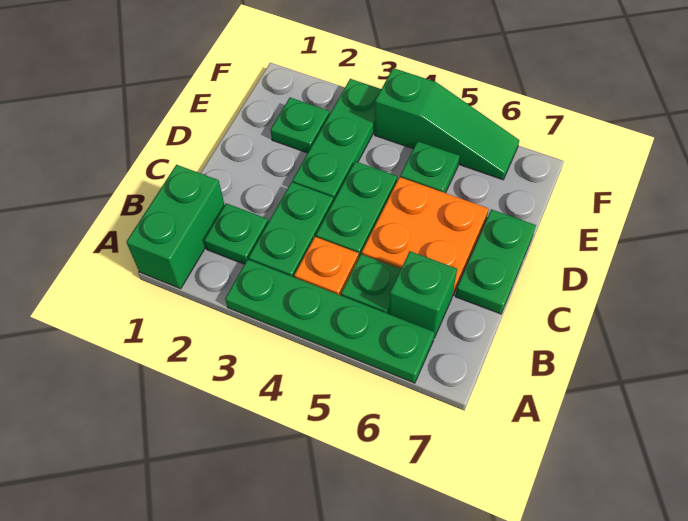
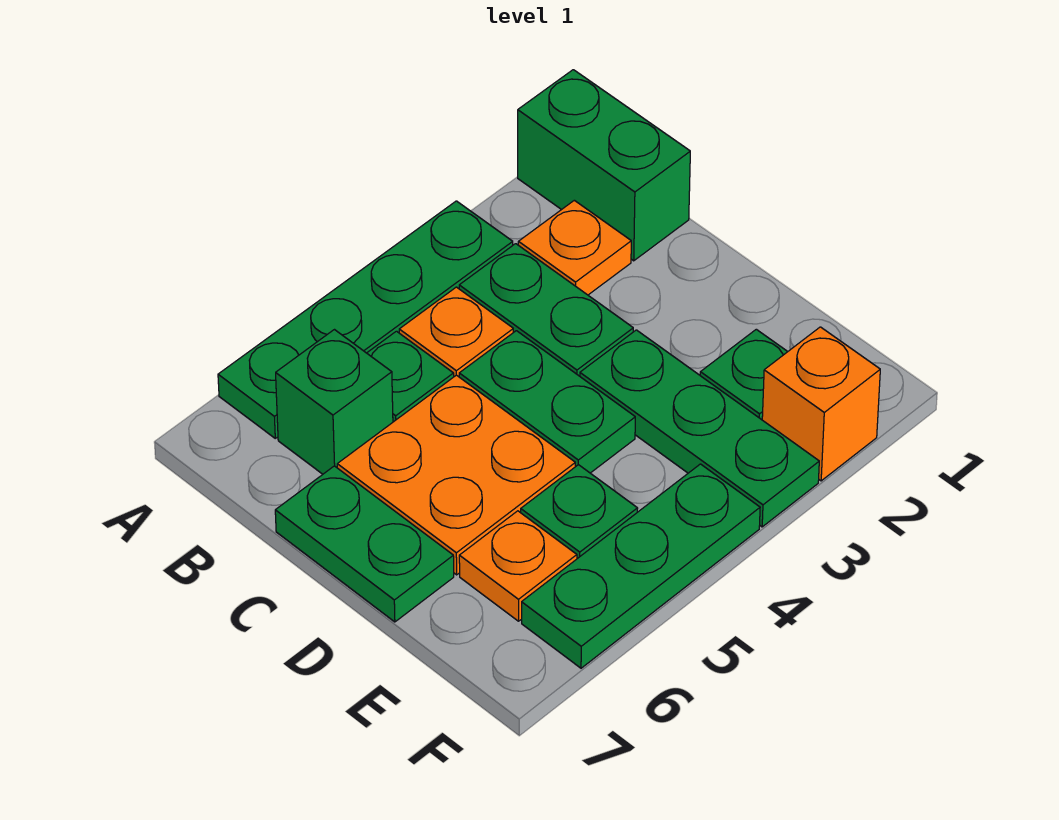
green 1x1 plate [204,203,268,264] -> orange 1x1 plate [518,200,631,295]
none -> orange 1x1 plate [459,511,577,621]
none -> orange 1x1 brick [762,327,880,481]
green 1x3 slope [375,68,519,180] -> green 1x3 plate [522,464,760,668]

